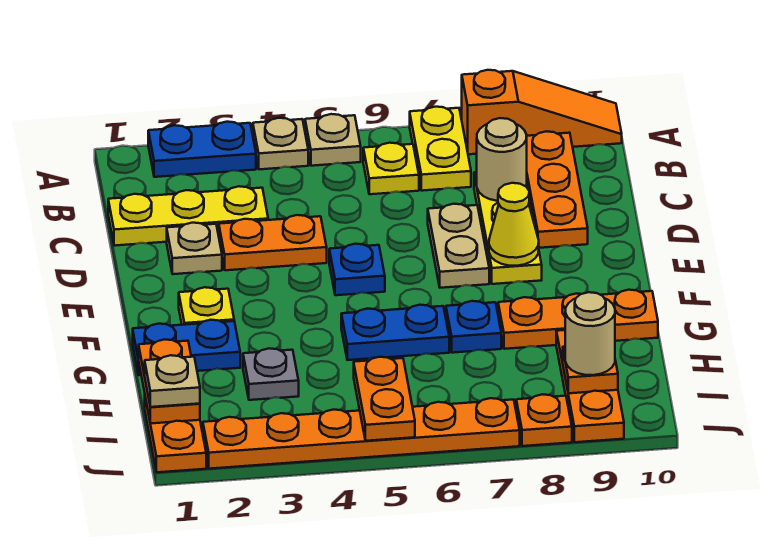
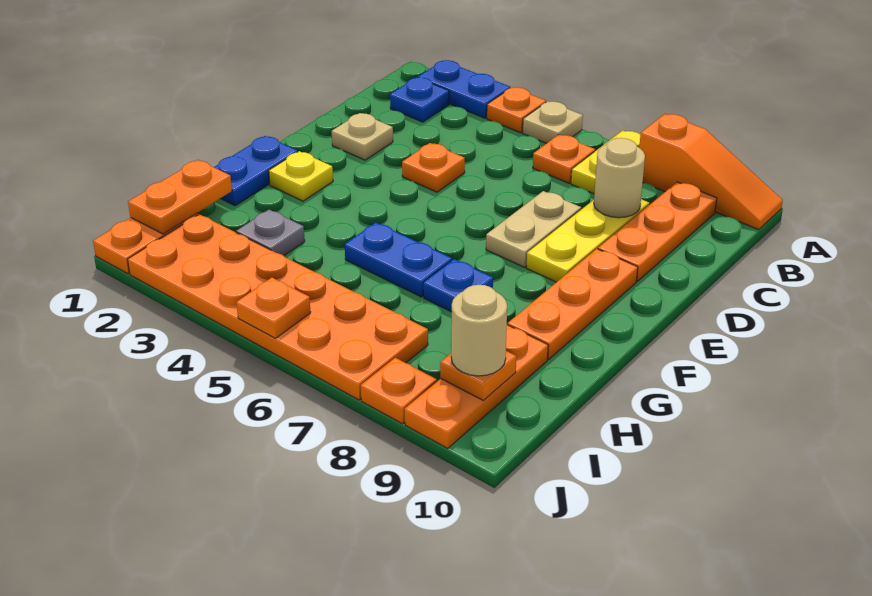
tan 1x1 plate [253,118,308,169] -> orange 1x1 plate [487,87,546,133]
yellow 1x1 plate [363,143,419,194] -> orange 1x1 plate [533,135,595,183]
yellow 1x3 plate [108,186,268,246] -> none
orange 1x2 plate [219,215,327,270] -> orange 1x1 plate [402,143,465,192]
blue 1x1 plate [329,244,385,295] -> blue 1x1 plate moved to [390,77,449,122]
yellow 1x1 cone [489,183,539,266] -> none
blue 1x2 plate [133,320,240,375] -> blue 1x2 plate turned to [214,136,298,206]
orange 1x3 plate [498,290,658,349] -> orange 1x3 plate turned to [507,249,638,359]
tan 1x1 plate [145,355,200,407] -> none
orange 1x2 plate [354,357,415,441] -> orange 1x1 plate [236,278,311,338]
orange 1x6 plate [203,398,520,469] -> orange 2x6 plate [128,214,428,400]

